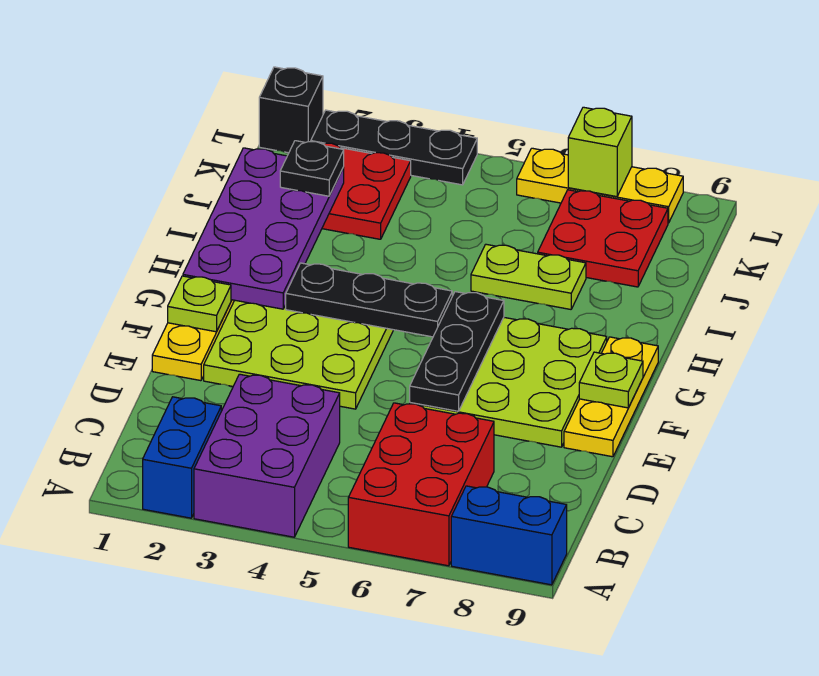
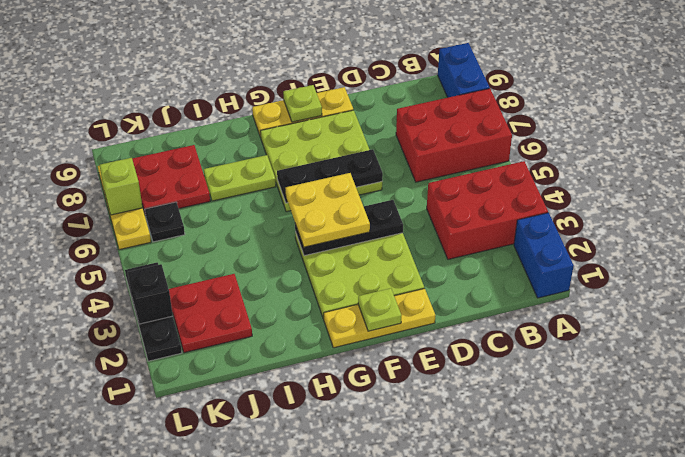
blue 1x2 brick [143,397,221,518] -> blue 1x2 brick turned to [514,213,574,298]
purple 2x3 brick [194,374,340,537] -> red 2x3 brick [427,161,548,259]
none -> yellow 2x2 plate [285,173,370,247]
purple 2x4 plate [183,148,344,309] -> none
black 1x3 plate [286,263,452,337] -> black 1x3 plate turned to [295,200,403,256]
lime 1x2 plate [471,244,586,309] -> lime 1x2 plate turned to [204,155,276,201]
black 1x1 plate [280,141,344,196] -> black 1x1 plate moved to [145,202,185,242]
black 1x1 brick [259,67,323,153] -> black 1x1 brick moved to [128,264,173,324]

